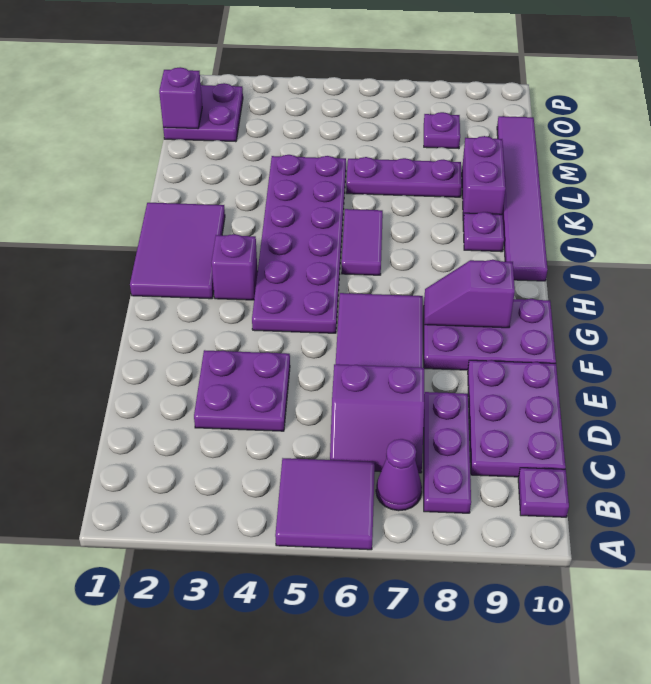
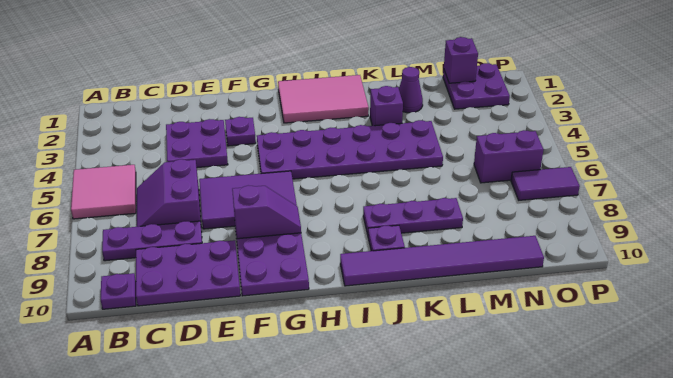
purple 2x2 tile [275,458,375,550] -> pink 2x2 tile [71,165,136,219]
purple 1x1 cone [376,439,422,511] -> purple 1x1 cone moved to [399,67,423,113]
purple 1x2 slope [425,260,515,328] -> purple 1x2 slope turned to [232,185,301,239]
purple 2x3 tile [130,203,225,299] -> pink 2x3 tile [278,75,369,123]
purple 1x1 brick [212,234,258,300] -> purple 1x1 brick moved to [370,86,403,126]
purple 1x2 tile [342,209,383,275] -> purple 1x2 tile moved to [511,167,580,200]
purple 1x2 brick [462,136,506,222] -> purple 1x2 brick moved to [474,130,544,183]
purple 1x3 plate [346,157,462,197] -> purple 1x3 plate turned to [363,198,463,235]
purple 1x1 plate [424,112,460,149] -> purple 1x1 plate moved to [225,117,256,146]

